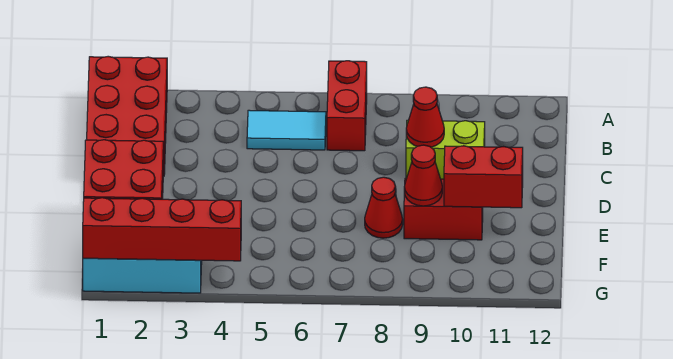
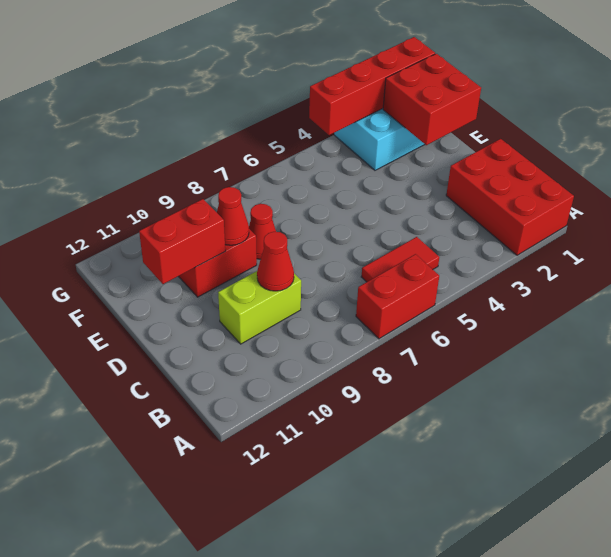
red 1x2 brick [327,61,367,151] -> red 1x2 brick turned to [356,254,439,339]
cyan 1x2 tile [247,110,326,150] -> red 1x2 tile [361,237,439,282]

